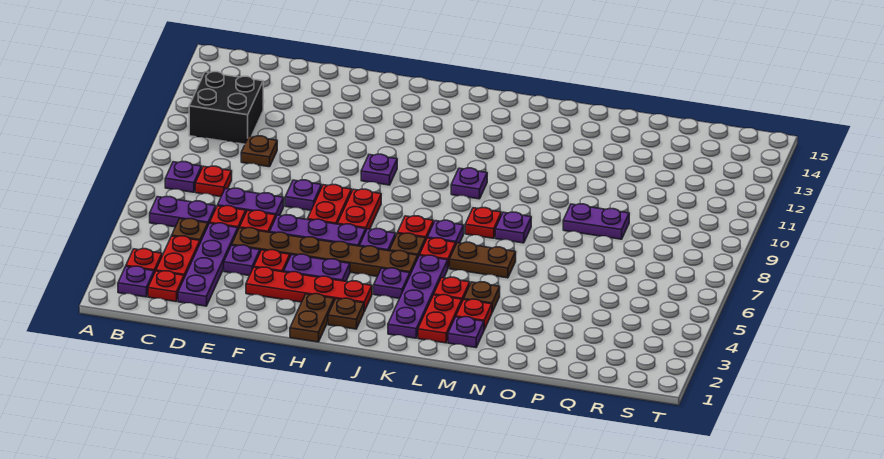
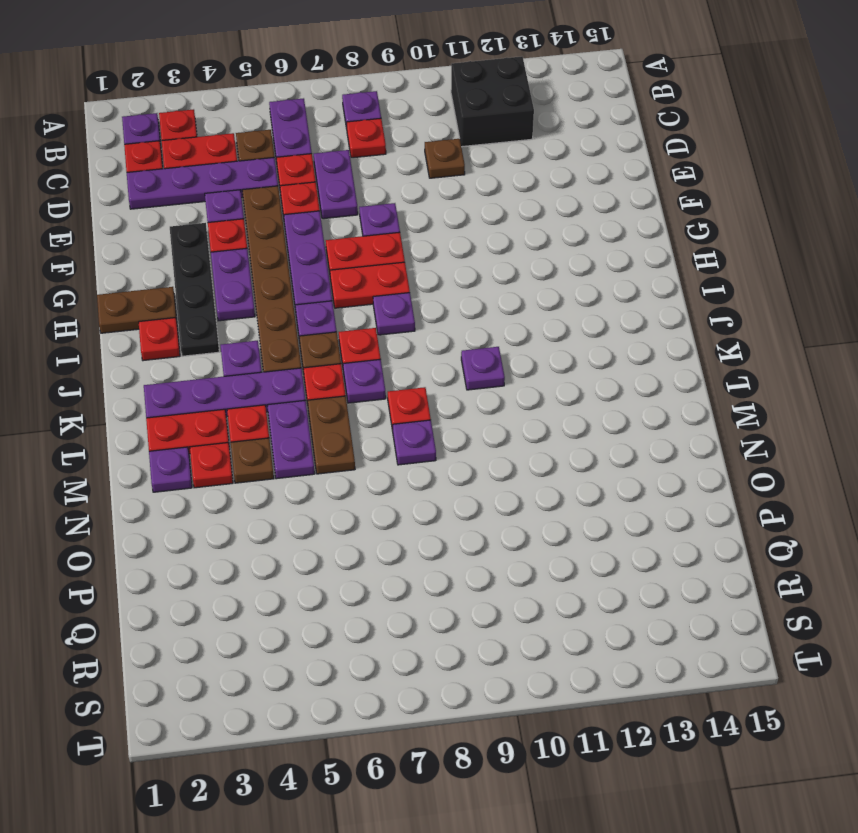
red 1x4 plate [246,267,372,311] -> black 1x4 plate [170,223,219,356]
purple 1x1 plate [361,154,397,185] -> purple 1x1 plate moved to [373,293,415,335]
brown 1x1 plate [328,298,364,329] -> red 1x1 plate [139,318,180,361]
purple 1x2 plate [563,204,629,239] -> purple 1x2 plate moved to [267,400,315,479]

